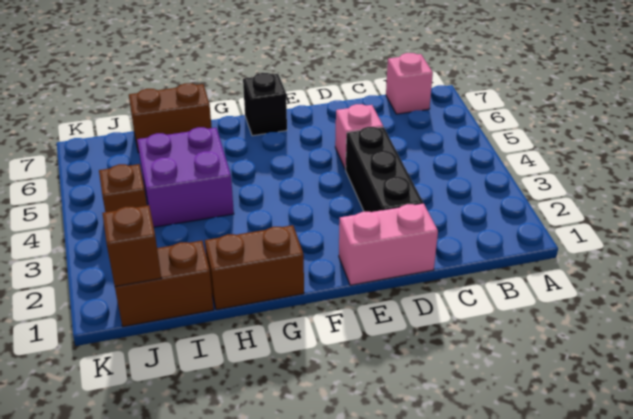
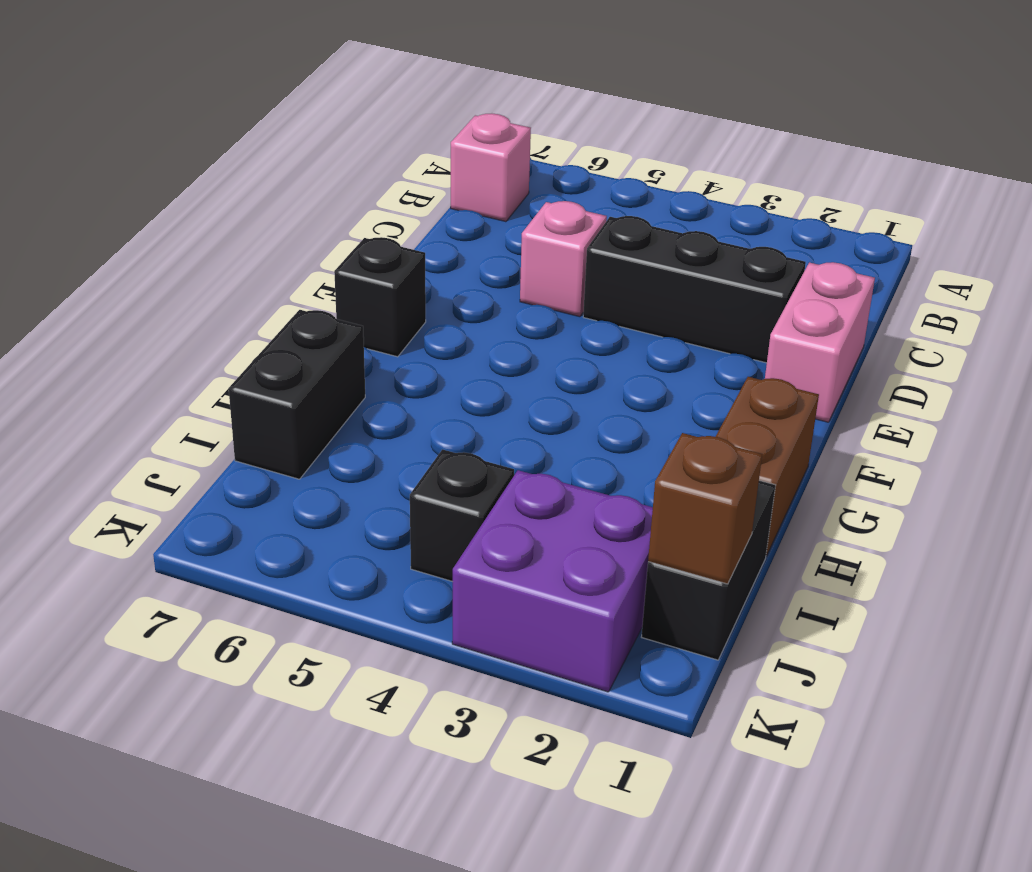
purple 2x2 brick [137,127,234,227] -> purple 2x2 brick moved to [452,470,653,692]
brown 1x2 brick [129,83,212,153] -> black 1x2 brick [229,310,365,479]
brown 1x2 brick [115,241,214,327] -> black 1x2 brick [642,480,776,660]
brown 1x1 brick [99,164,147,212] -> black 1x1 brick [410,449,514,582]

